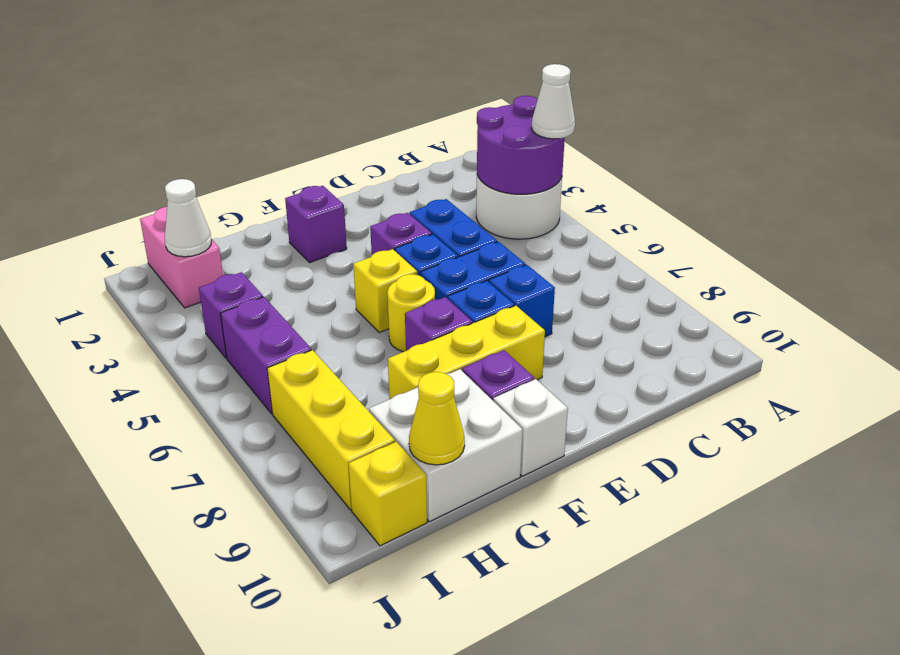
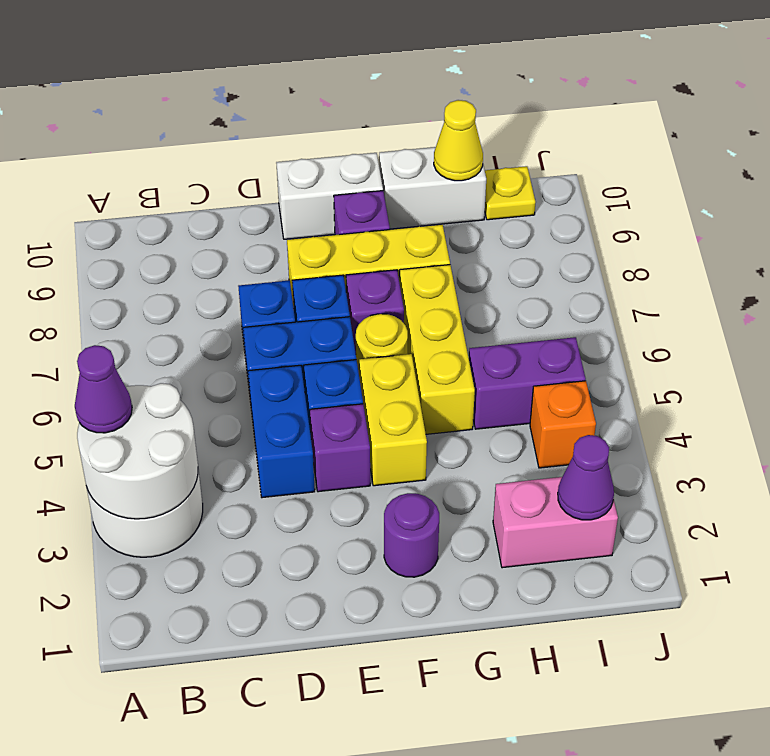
purple 2x2 round brick [477,96,565,194] -> white 2x2 round brick [77,383,198,519]
white 1x1 cone [532,64,575,139] -> purple 1x1 cone [75,345,132,433]
purple 1x1 brick [285,186,347,262] -> purple 1x1 round brick [384,493,439,577]
yellow 1x1 brick [353,249,417,333] -> yellow 1x2 brick [359,354,427,486]
white 1x1 brick [493,379,568,476] -> white 1x2 brick [276,153,383,239]
white 2x2 brick [369,369,523,522] -> white 1x2 brick [379,147,486,229]
pink 1x2 brick [140,207,223,308] -> pink 1x2 brick turned to [493,477,618,568]
white 1x1 cone [165,179,212,257] -> purple 1x1 cone [558,435,614,520]
purple 1x1 brick [199,272,263,358] -> orange 1x1 brick [530,381,596,468]
purple 1x2 brick [220,297,311,414] -> purple 1x2 brick turned to [469,337,586,429]
yellow 1x3 brick [267,350,395,510] -> yellow 1x3 brick moved to [400,265,475,434]
yellow 1x1 brick [349,442,427,546] -> yellow 1x1 plate [485,166,536,220]

